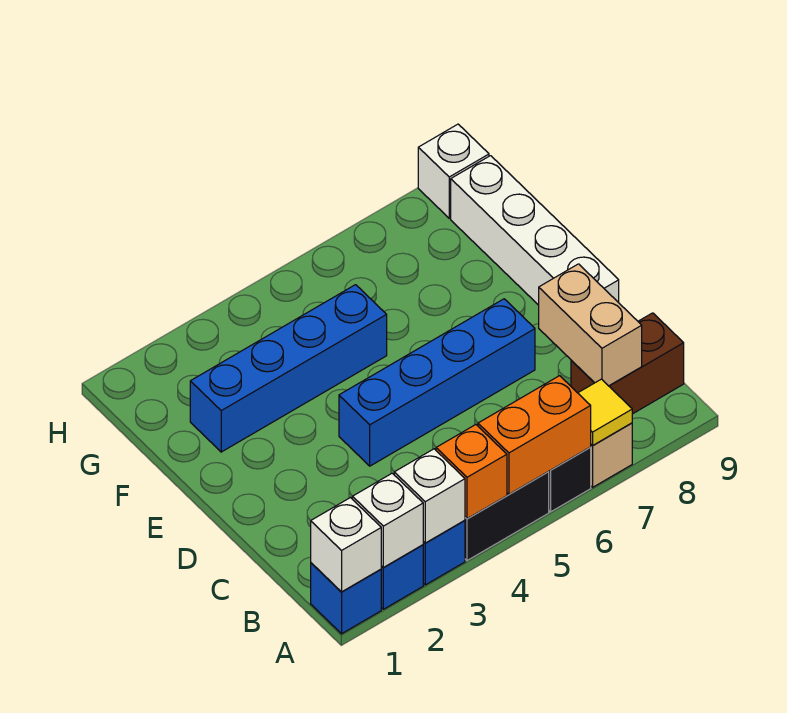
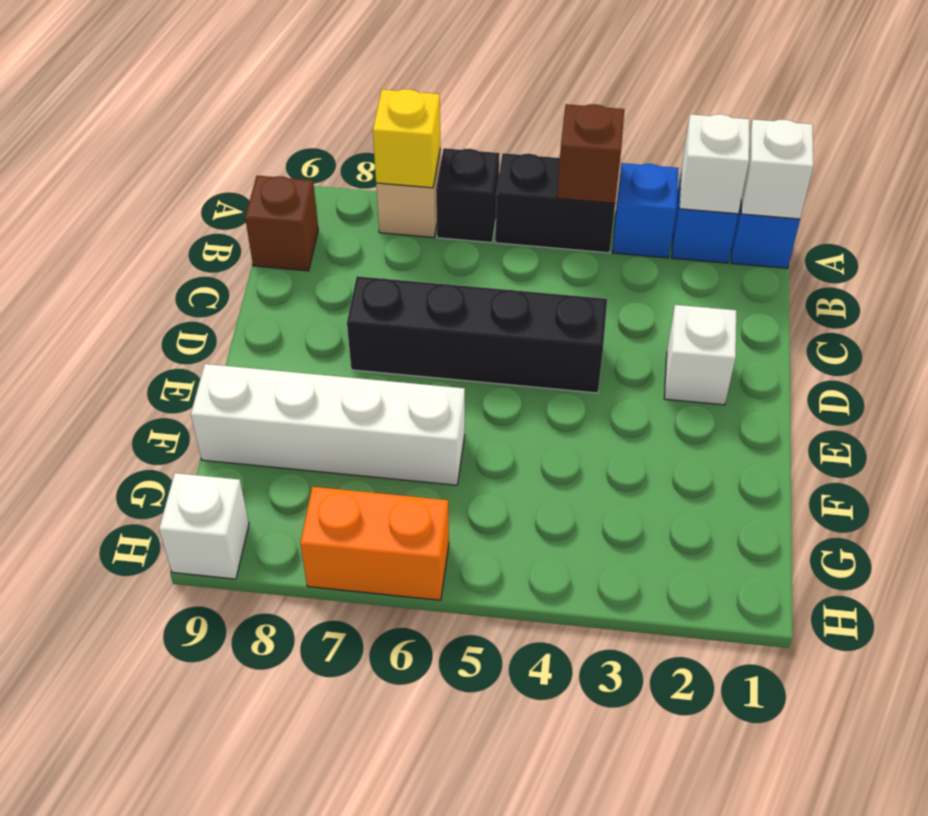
white 1x1 brick [394,449,465,543] -> white 1x1 brick moved to [664,305,736,405]
orange 1x1 brick [436,425,507,519] -> brown 1x1 brick [557,104,624,203]
orange 1x2 brick [478,376,591,494] -> orange 1x2 brick moved to [300,487,449,600]
yellow 1x1 tile [578,379,632,446] -> yellow 1x1 brick [373,89,441,188]
brown 1x2 brick [571,313,684,414] -> brown 1x1 brick [245,176,318,271]
tan 1x2 brick [539,264,642,386] -> none
blue 1x4 brick [339,299,535,466] -> black 1x4 brick [347,276,607,393]
white 1x4 brick [451,156,619,305] -> white 1x4 brick turned to [191,364,465,485]
blue 1x4 brick [190,285,387,452] -> none

